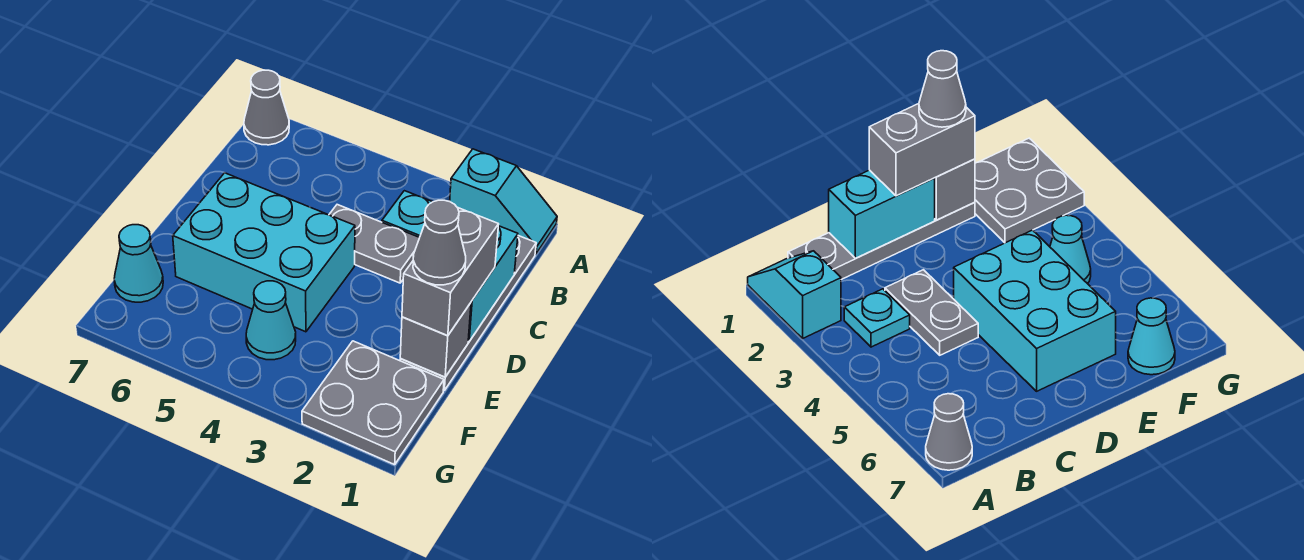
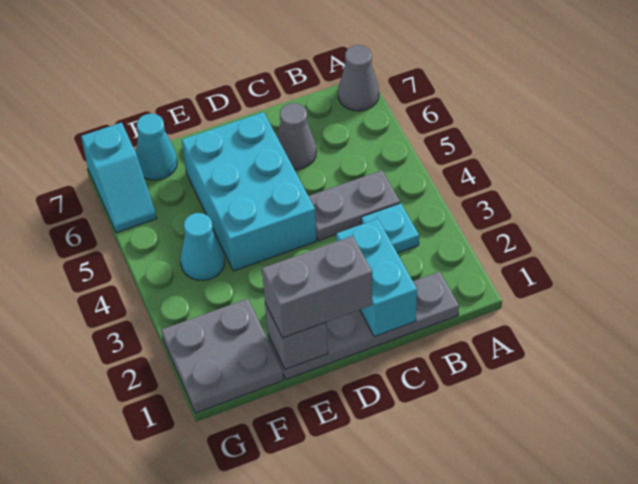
cyan 1x2 slope [450,149,557,254] -> cyan 1x2 slope moved to [81,123,157,233]
cyan 1x2 brick [468,226,518,341] -> cyan 1x2 brick turned to [336,219,417,337]
grey 1x2 plate [329,205,420,283] -> grey 1x2 plate turned to [309,170,400,241]
grey 1x1 cone [413,200,466,285] -> grey 1x1 cone moved to [277,103,316,170]

